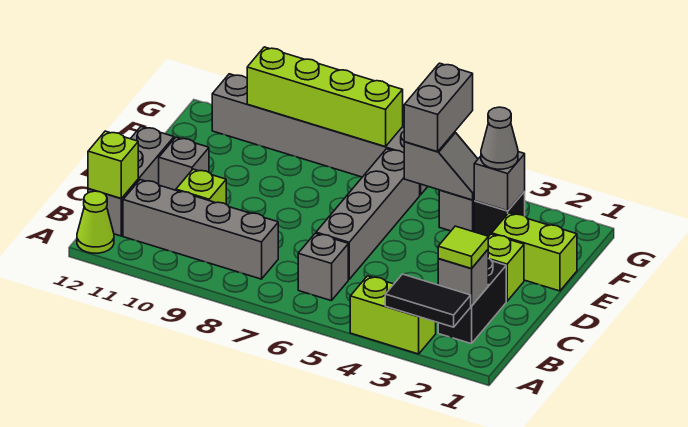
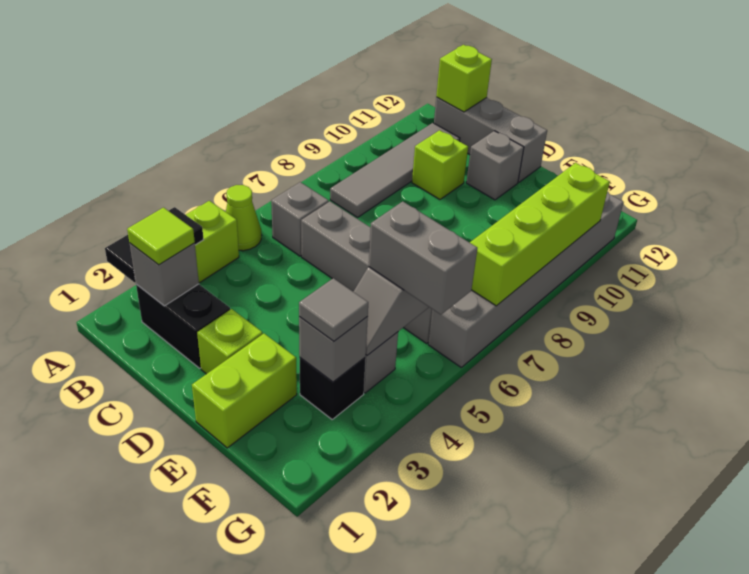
lime 1x1 cone [77,191,114,253] -> lime 1x1 cone moved to [226,185,262,251]
grey 1x4 brick [123,180,278,279] -> grey 1x4 tile [330,123,460,217]
grey 1x1 cone [481,107,518,169] -> grey 1x1 tile [299,278,368,341]

